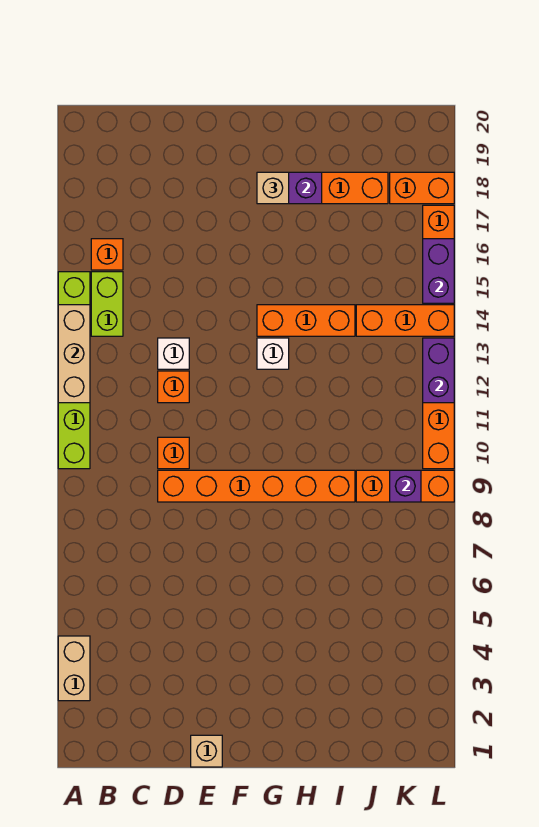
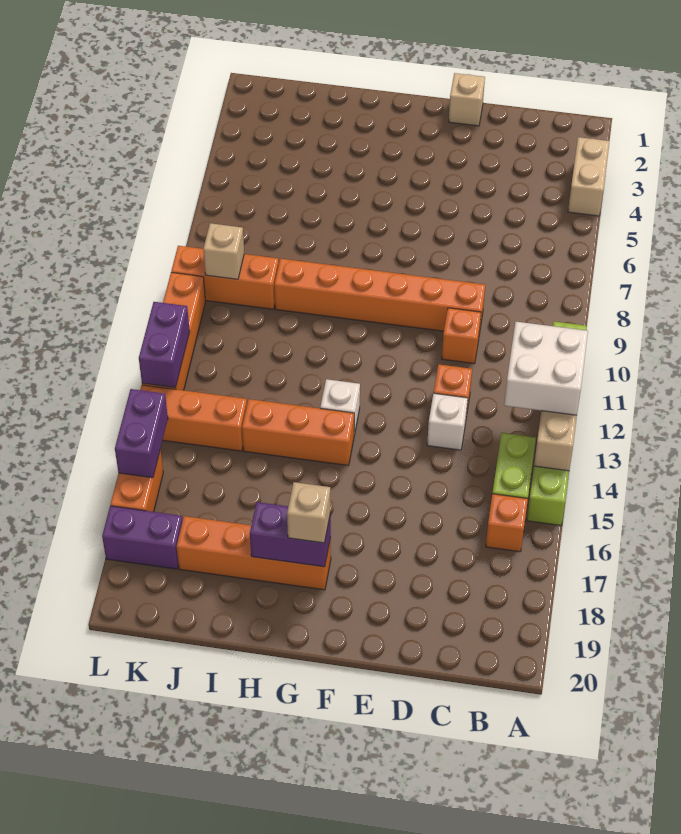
none -> white 2x2 brick [504,322,588,415]
purple 1x1 brick [390,470,421,502] -> tan 1x1 brick [203,223,244,279]
orange 1x2 brick [390,172,454,204] -> purple 1x2 brick [102,506,182,569]

